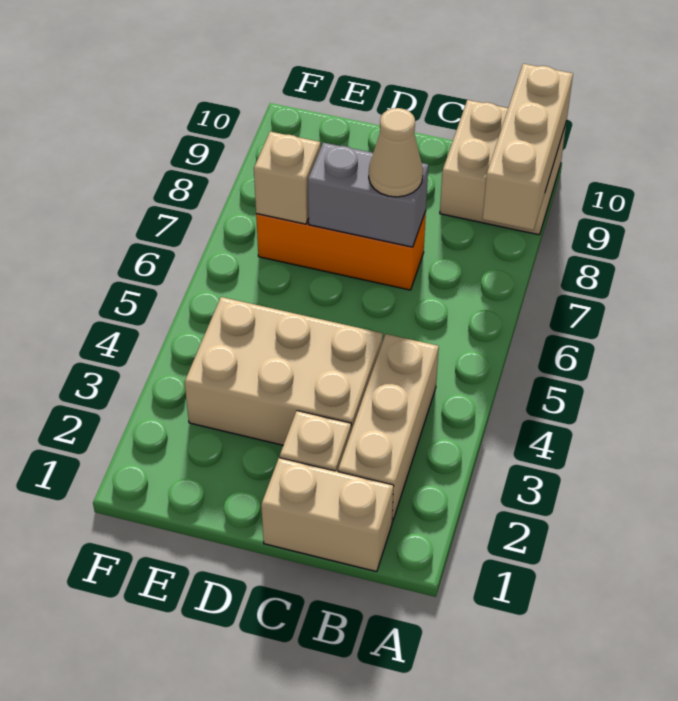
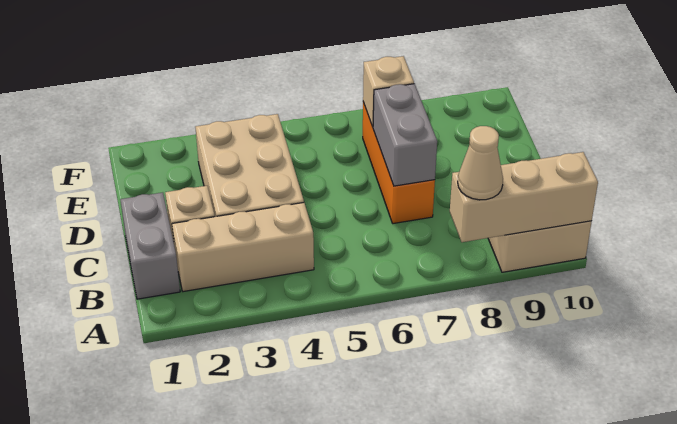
tan 1x2 brick [261,458,394,572] -> grey 1x2 brick [120,193,180,299]
tan 1x1 cone [369,108,423,197] -> tan 1x1 cone moved to [458,126,503,200]

